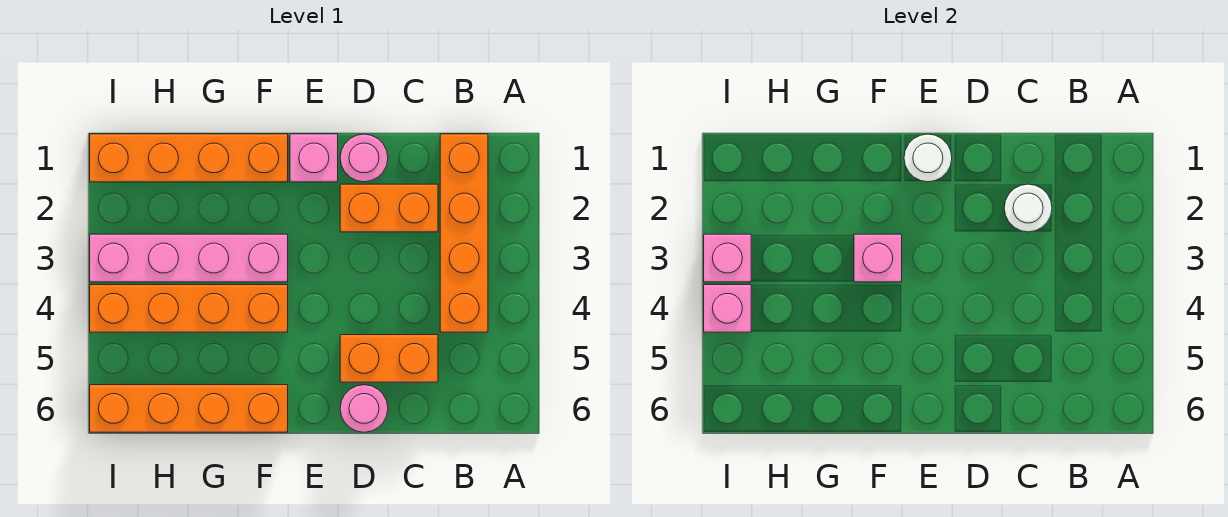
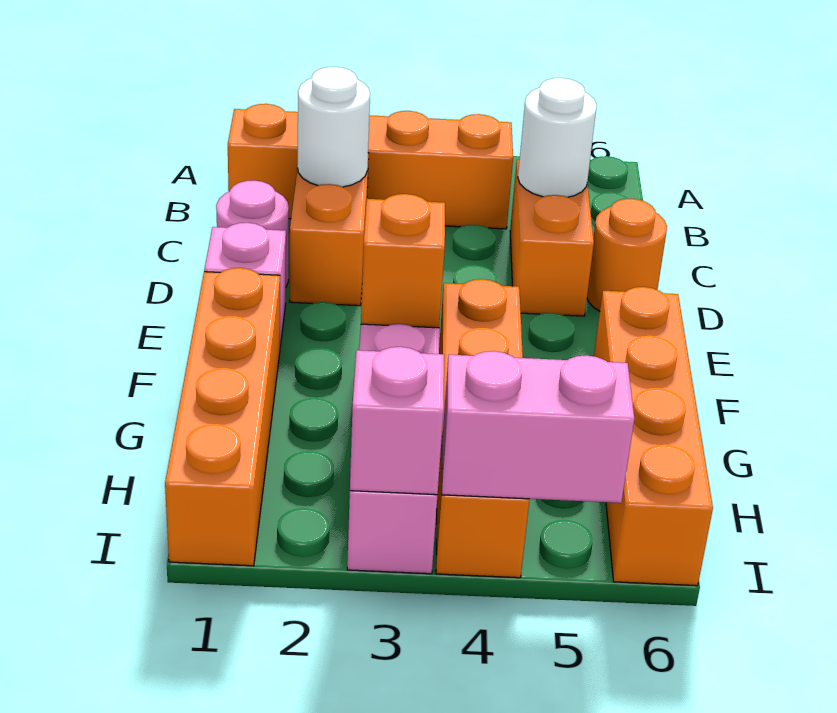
pink 1x1 round brick [340,385,388,432] -> orange 1x1 round brick [587,199,667,311]
white 1x1 round brick [904,134,952,182] -> white 1x1 round brick moved to [518,78,597,197]
pink 1x1 brick [854,234,902,282] -> orange 1x1 brick [361,194,445,328]
pink 1x1 brick [704,285,751,332] -> pink 1x2 brick [442,351,634,503]

